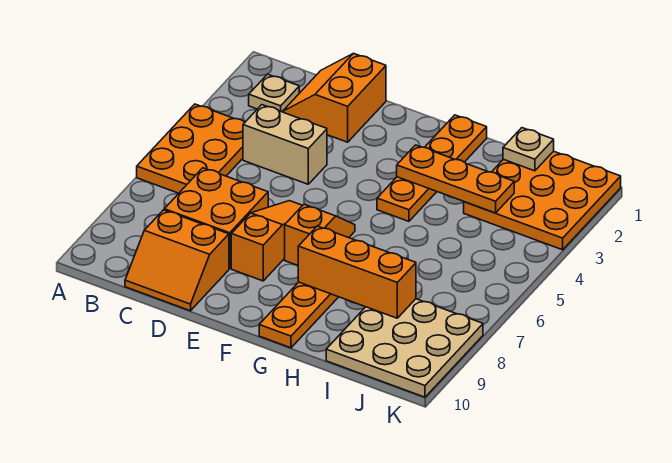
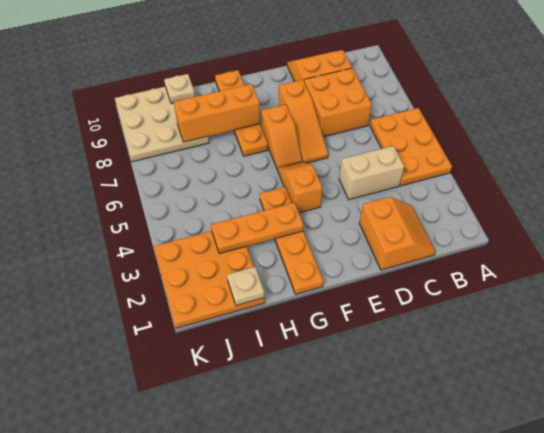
tan 1x1 plate [249,74,299,112] -> tan 1x1 plate moved to [164,74,195,104]
none -> orange 1x2 slope [278,162,323,213]

